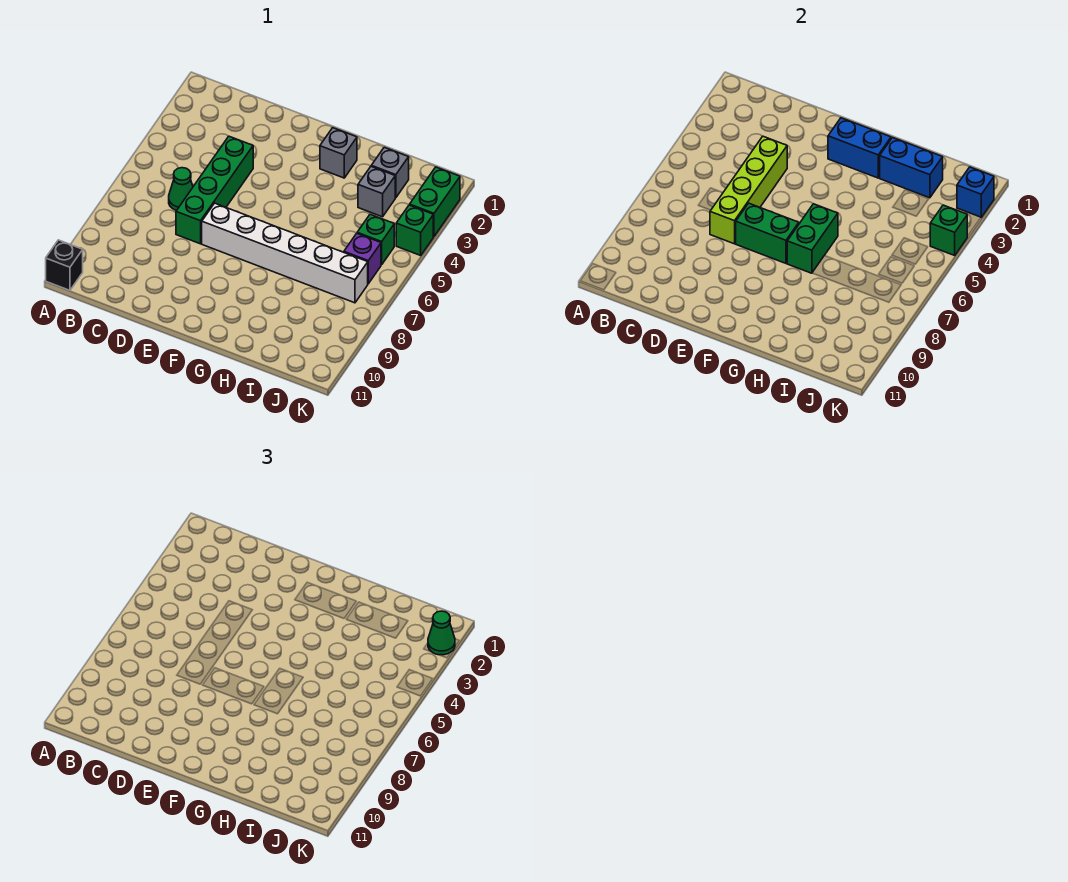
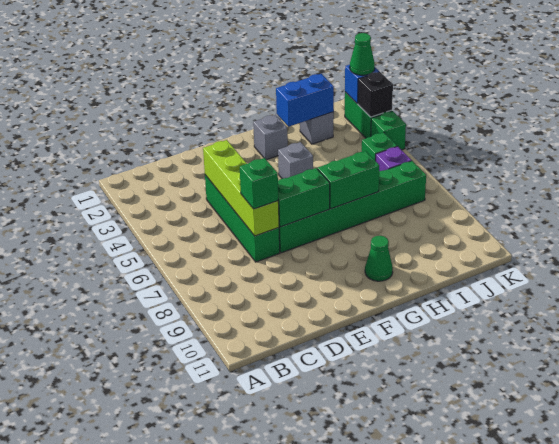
black 1x1 brick [46,240,83,290] -> black 1x1 brick moved to [358,72,393,117]
green 1x1 cone [169,168,193,211] -> green 1x1 cone moved to [365,236,393,281]
white 1x6 brick [202,203,368,303] -> green 1x6 brick [279,161,426,253]
blue 1x2 brick [828,118,891,178] -> none
green 1x2 brick [787,204,838,273] -> green 1x2 brick turned to [317,151,379,209]
grey 1x1 brick [358,167,395,217] -> grey 1x1 brick moved to [278,142,313,179]
green 1x1 brick [930,205,967,255] -> green 1x1 brick moved to [240,158,278,209]

